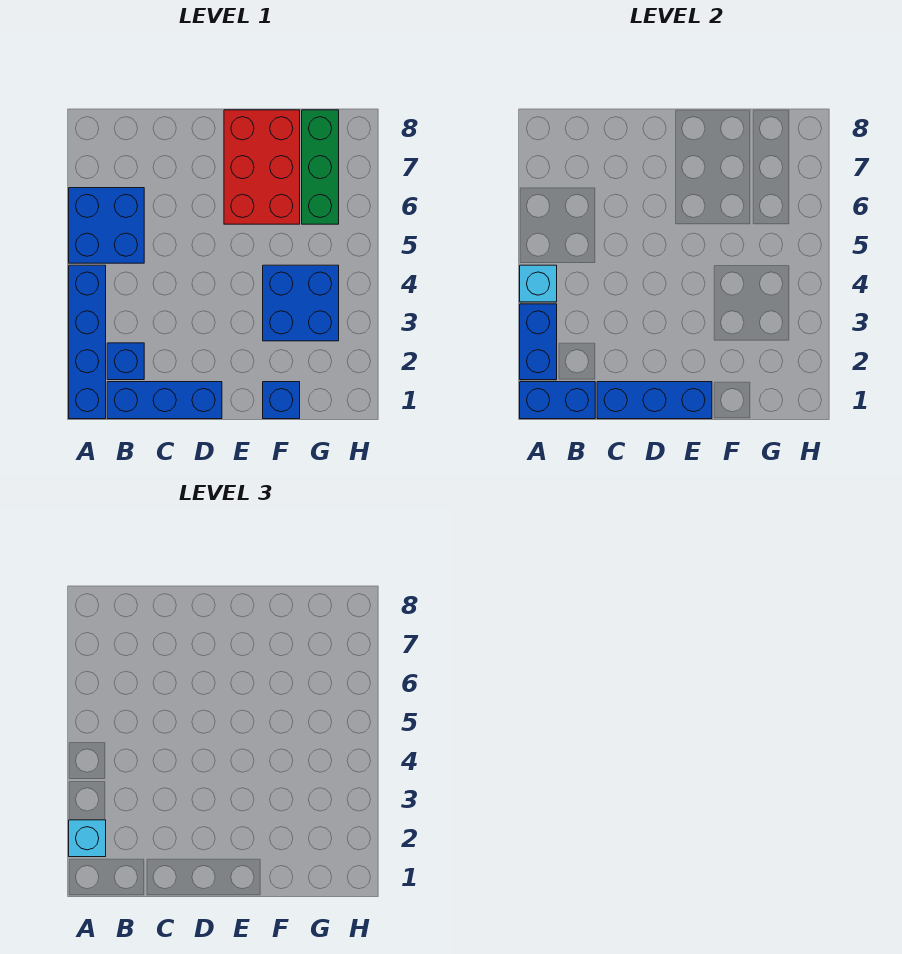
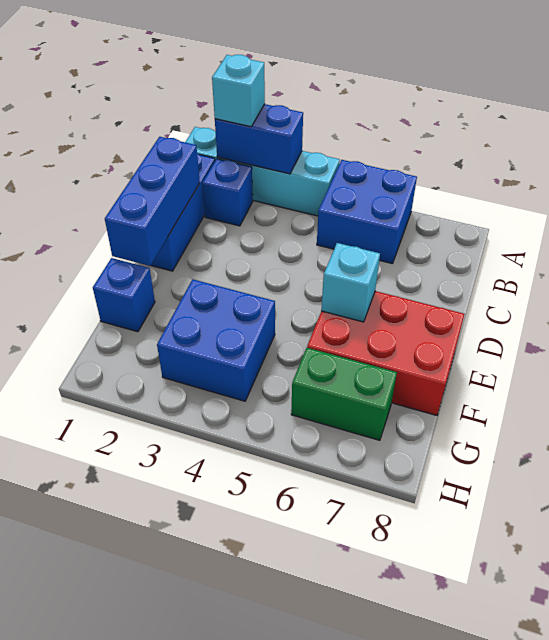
blue 1x4 brick [69,265,106,419] -> cyan 1x4 brick [185,127,340,216]
blue 1x2 brick [520,382,595,419] -> none
cyan 1x1 brick [520,265,557,302] -> cyan 1x1 brick moved to [321,243,380,322]
green 1x3 brick [302,110,339,224] -> green 1x2 brick [291,348,397,440]

